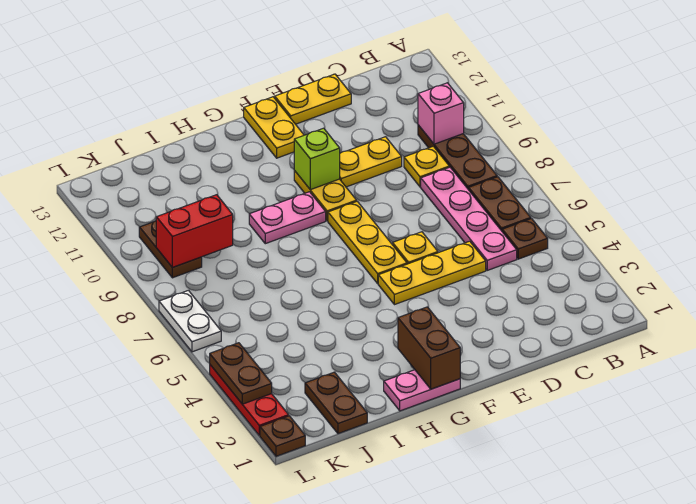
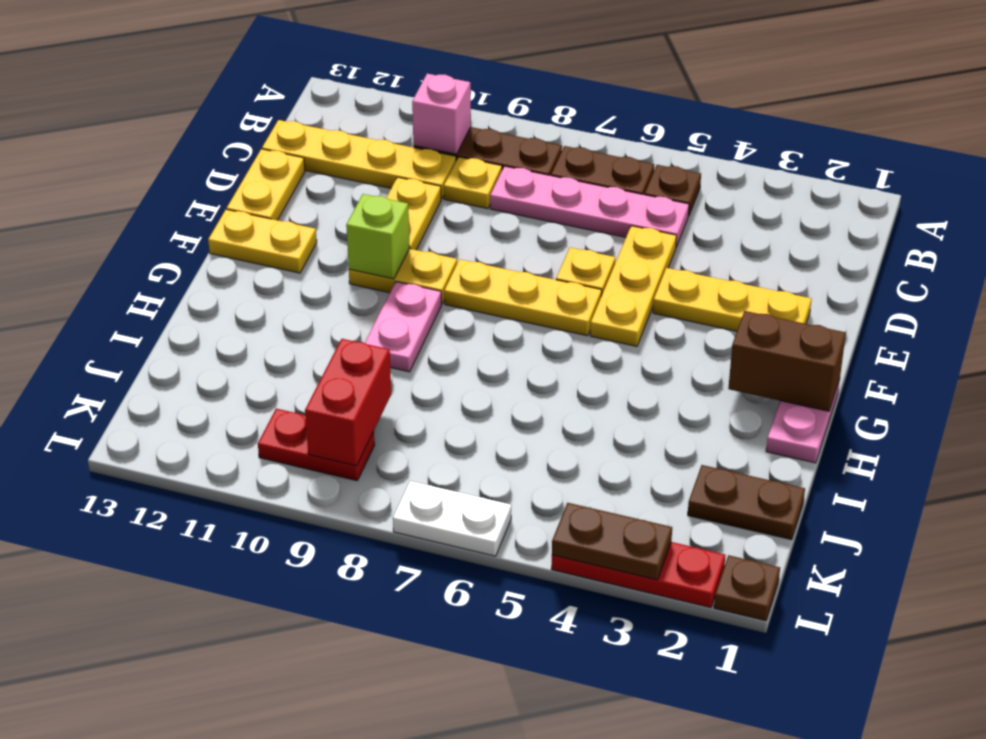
none -> yellow 1x4 plate [262,120,456,199]
none -> yellow 1x3 plate [653,268,811,331]
brown 1x2 plate [139,221,202,278] -> red 1x2 plate [258,409,375,481]

